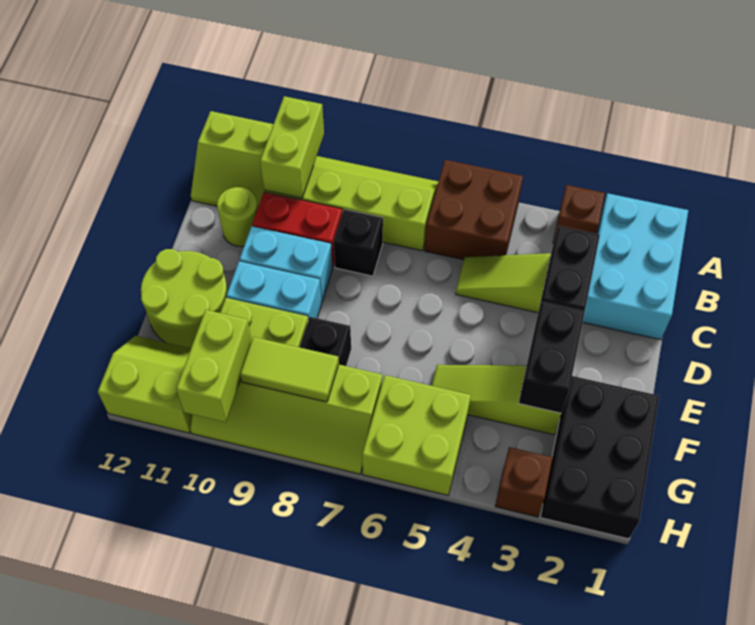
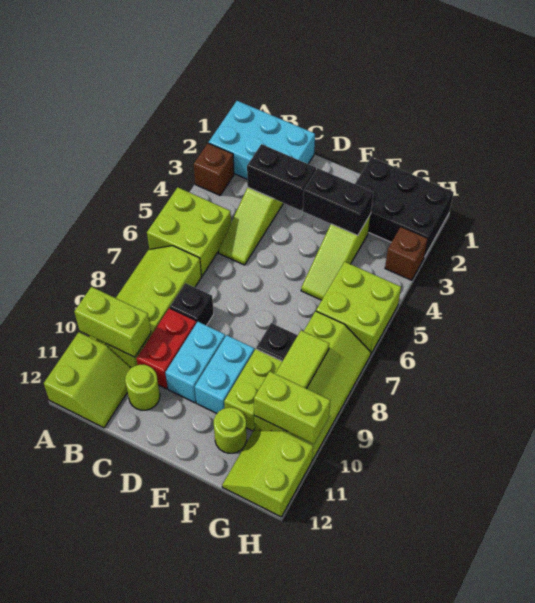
brown 2x2 brick [425,160,523,260] -> lime 2x2 brick [147,187,231,276]
lime 2x2 round brick [141,249,228,348] -> lime 1x1 round brick [214,408,247,453]

